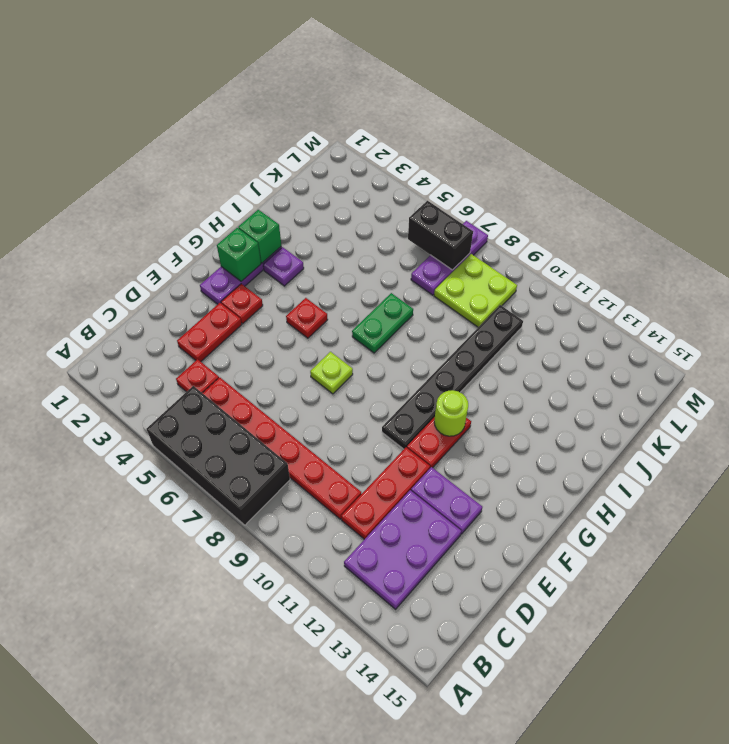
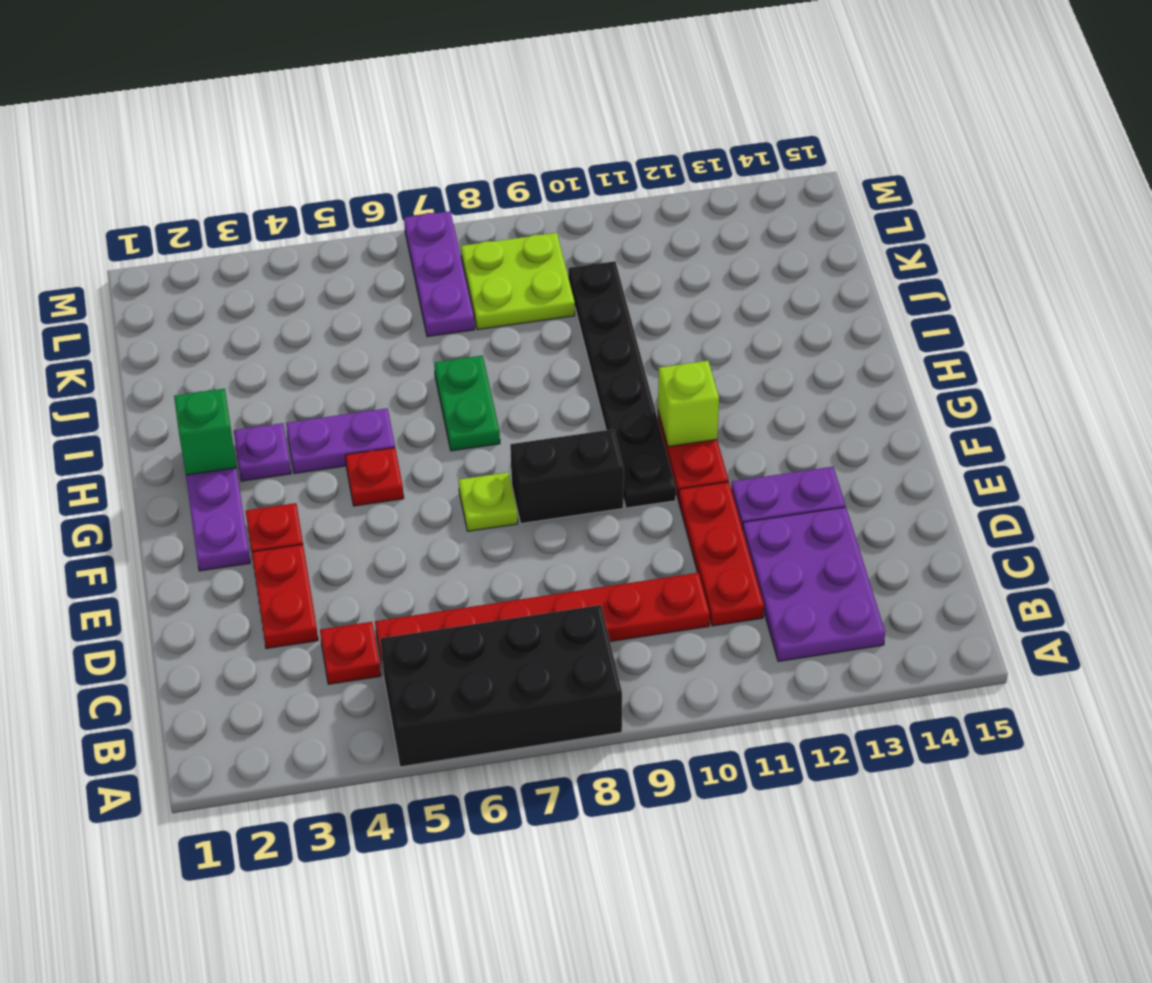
green 1x1 brick [217,228,261,281] -> none
lime 1x1 round brick [434,390,468,436] -> lime 1x1 brick [658,361,719,447]
none -> purple 1x2 plate [286,408,395,474]
black 1x2 brick [408,201,473,270] -> black 1x2 brick moved to [510,429,624,524]

